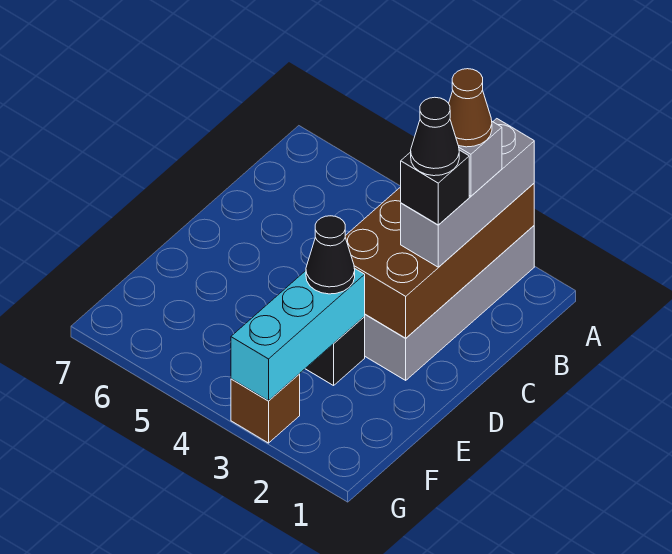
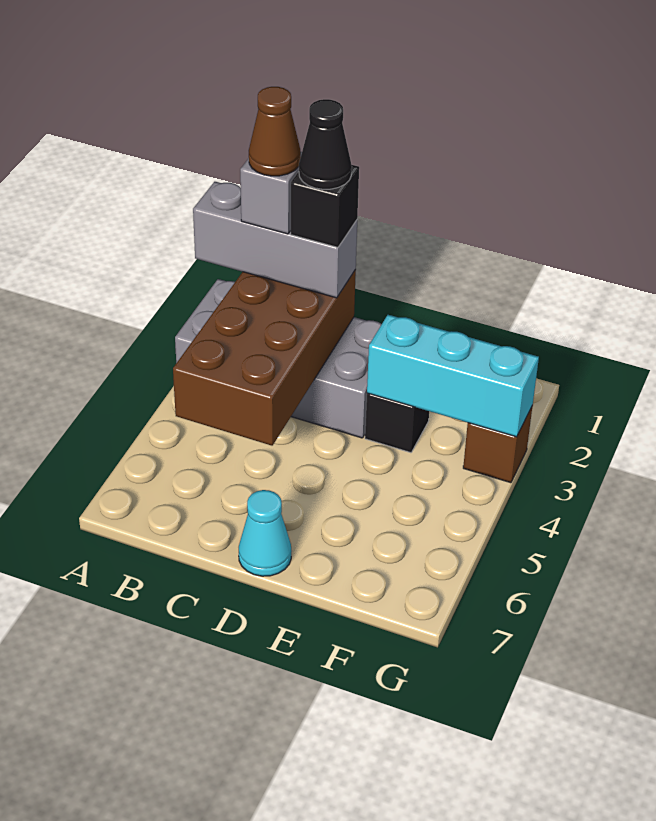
brown 2x4 brick [345,184,534,338] -> brown 2x4 brick turned to [173,270,356,446]
none -> cyan 1x1 cone [239,490,291,576]
black 1x1 cone [306,216,355,294] -> none

